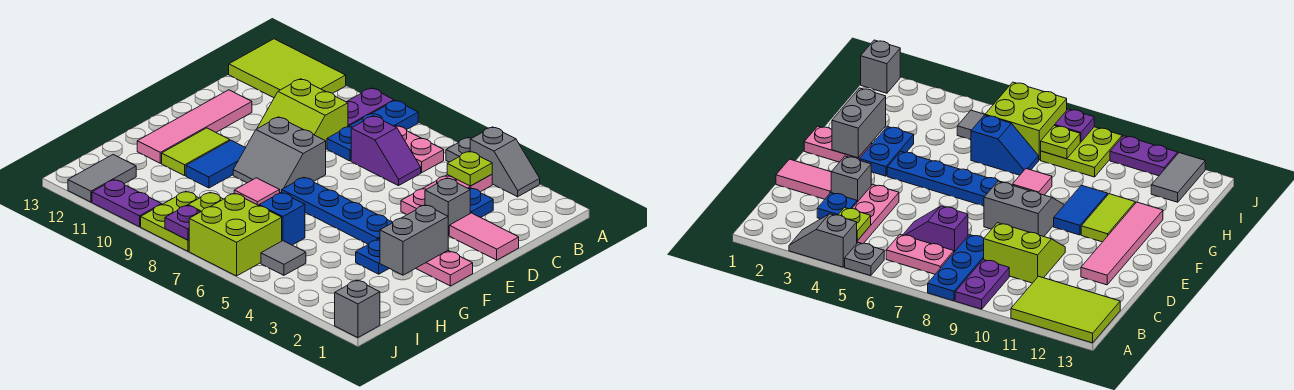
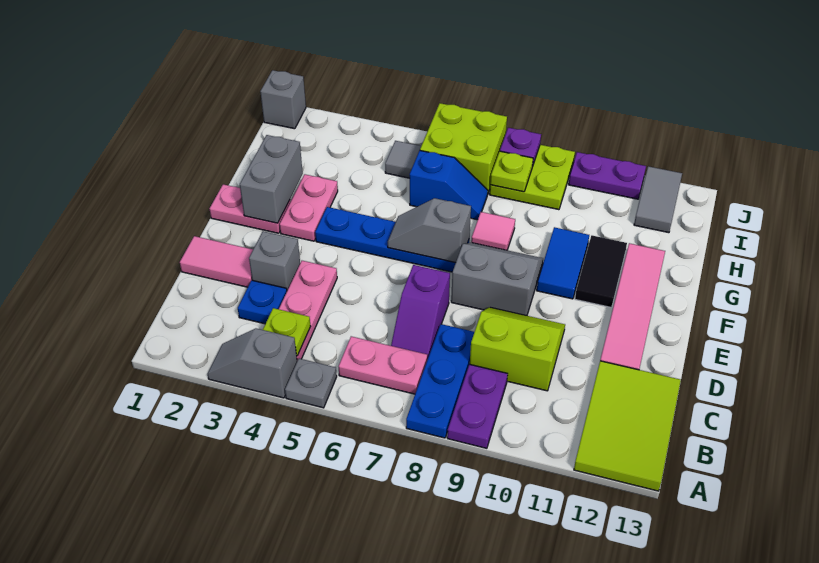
lime 2x3 tile [229,39,346,98] -> lime 2x3 tile turned to [574,361,681,491]
purple 1x2 slope [351,116,421,186] -> purple 1x2 slope turned to [391,265,450,360]
blue 1x2 plate [356,238,389,274] -> pink 1x2 plate [280,174,338,241]
none -> grey 1x2 slope [388,198,471,263]
lime 1x2 tile [162,128,230,176] -> black 1x2 tile [575,235,627,307]

